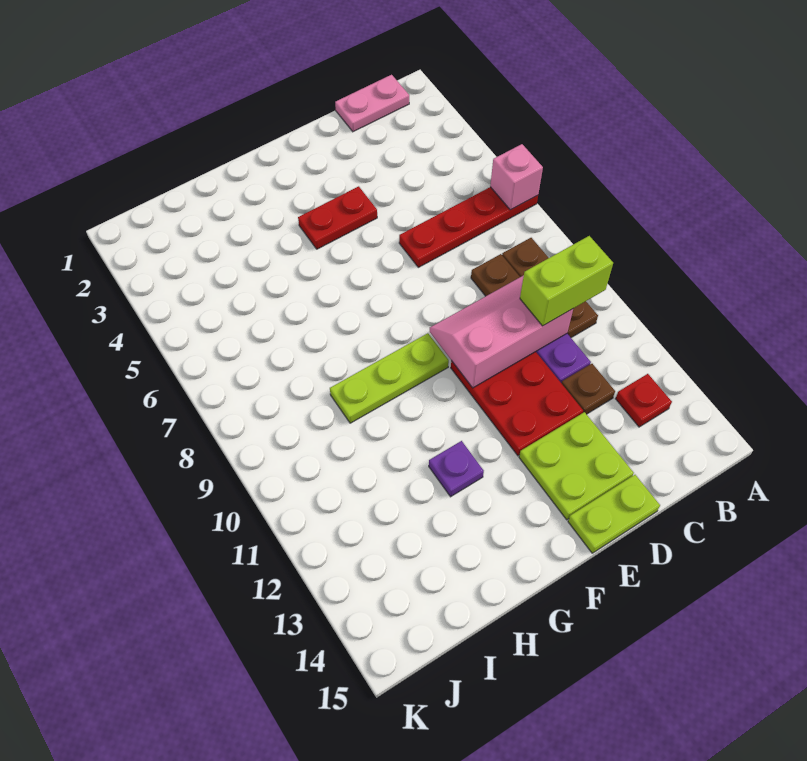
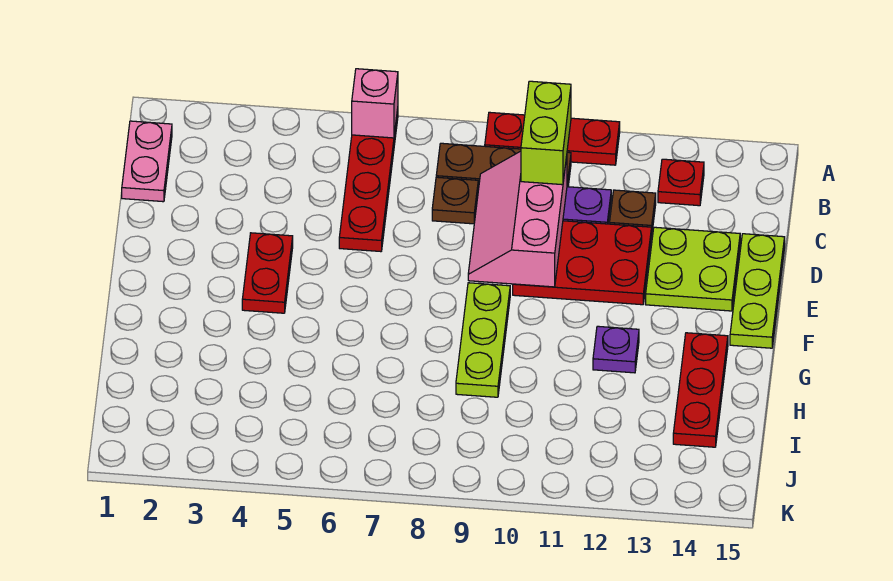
none -> red 1x3 plate [485,112,620,165]
lime 1x2 plate [568,475,660,553] -> lime 1x3 plate [730,234,785,348]
none -> red 1x3 plate [673,333,728,447]

